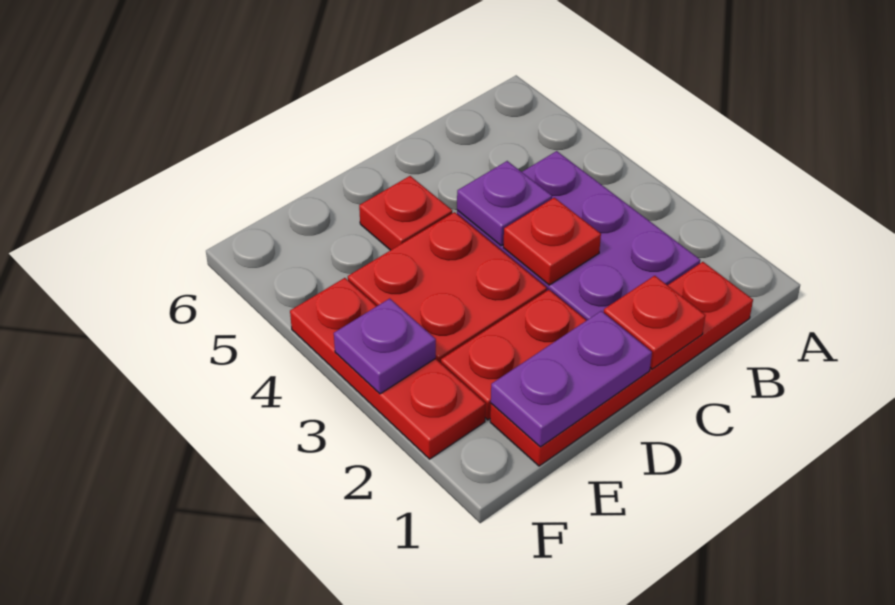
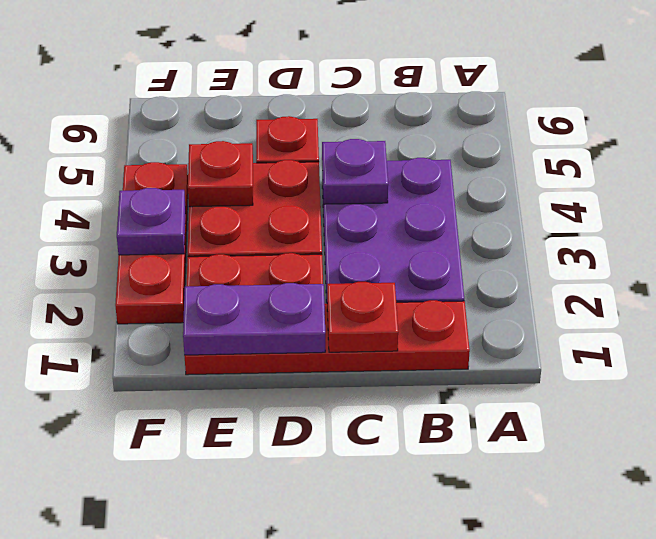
red 1x1 plate [503,198,601,285] -> red 1x1 plate moved to [188,141,253,207]

